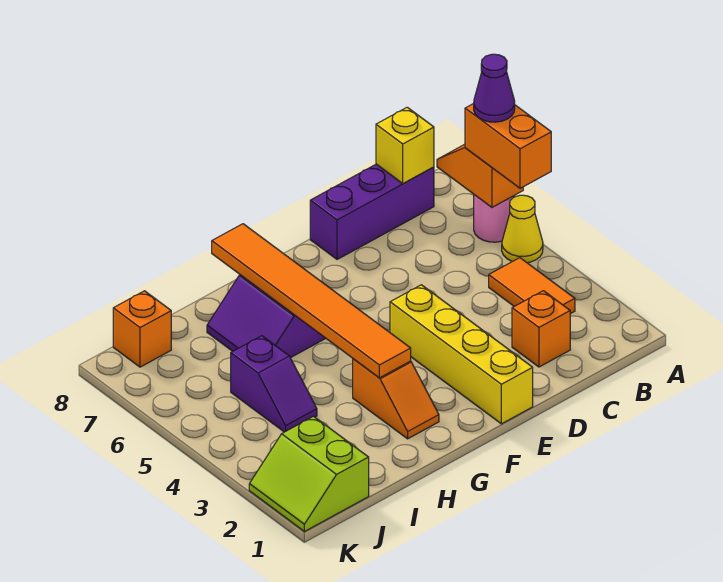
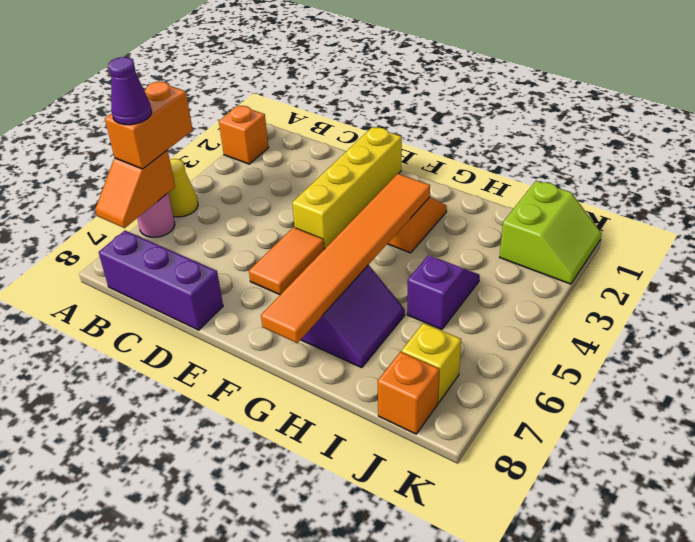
orange 1x2 tile [489,258,575,314] -> orange 1x2 tile moved to [249,227,324,295]
yellow 1x1 brick [376,107,434,184] -> yellow 1x1 brick moved to [402,323,461,403]
orange 1x1 brick [512,291,570,367] -> orange 1x1 brick moved to [219,106,269,164]

